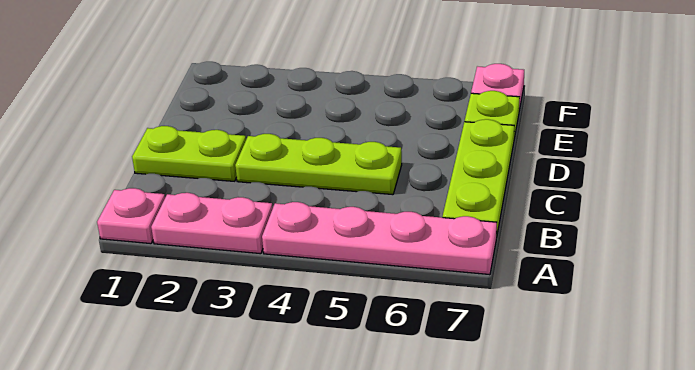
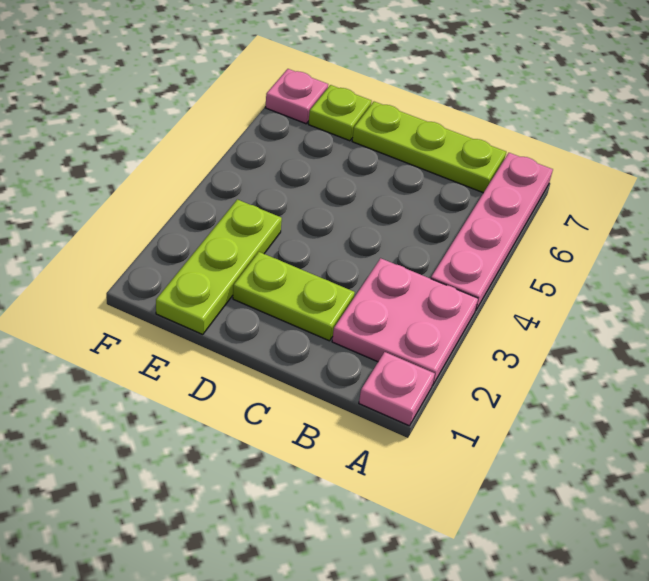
pink 1x2 plate [151,193,273,254] -> pink 2x2 plate [332,258,478,385]
lime 1x2 plate [132,126,246,181] -> lime 1x2 plate turned to [233,252,355,341]
lime 1x3 plate [235,134,402,195] -> lime 1x3 plate moved to [156,199,282,335]

